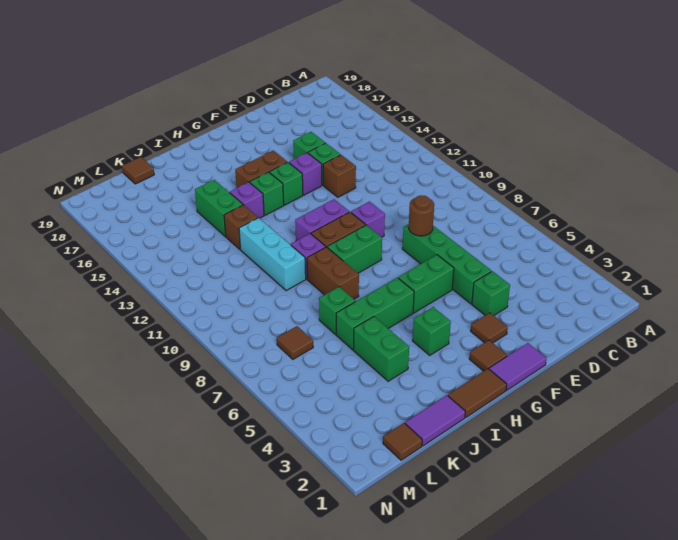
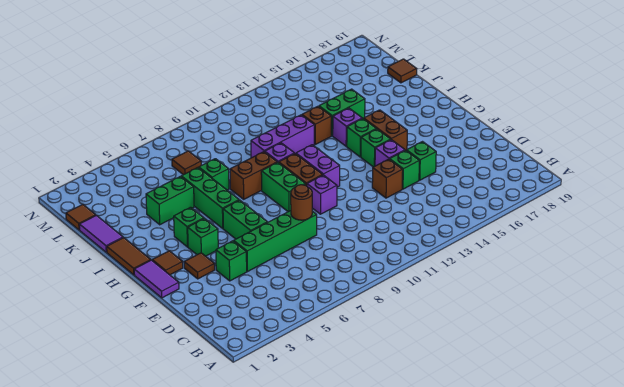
none -> green 1x1 brick [188,219,218,256]
cyan 1x3 brick [239,218,306,291] -> purple 1x3 brick [251,115,315,158]

